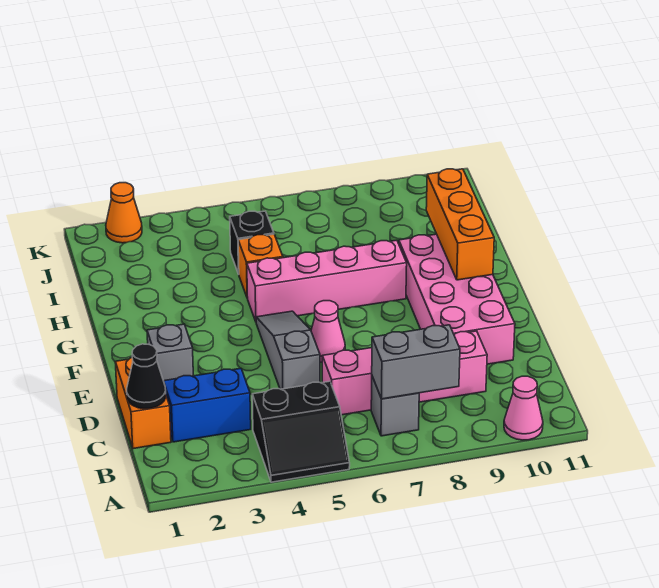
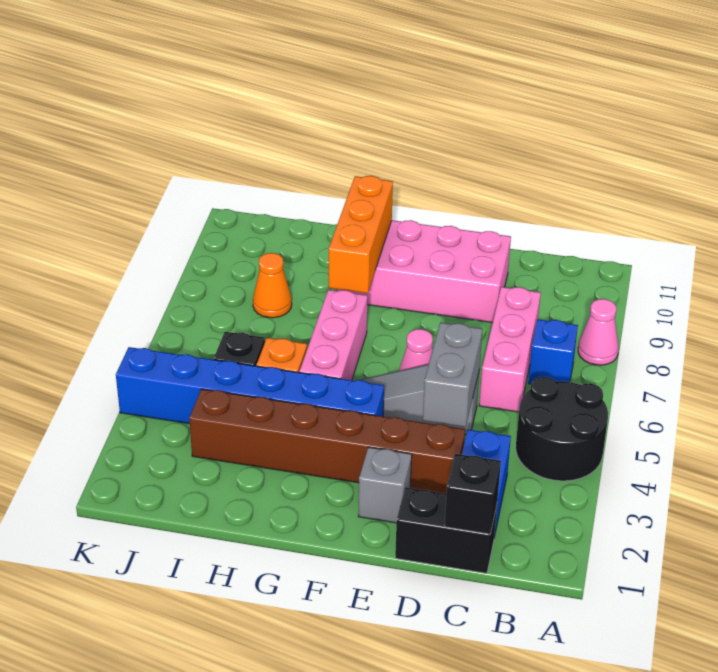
black 2x2 slope [252,381,350,482] -> black 2x2 round brick [516,377,608,481]
pink 1x1 cone [504,376,543,440] -> pink 1x1 cone moved to [578,299,619,365]
grey 1x1 brick [371,377,419,436] -> blue 1x1 brick [528,319,578,384]
grey 1x2 brick [372,325,460,399] -> grey 1x2 brick moved to [423,323,482,427]
orange 1x2 brick [115,358,171,449] -> black 1x2 brick [395,487,497,573]
black 1x1 cone [127,344,166,409] -> black 1x1 brick [445,454,501,534]
pink 1x4 brick [322,331,487,415] -> pink 1x3 brick [479,287,541,412]
none -> brown 1x6 brick [189,389,465,494]
none -> blue 1x6 brick [116,347,384,424]
orange 1x3 brick [426,169,494,280] -> orange 1x3 brick turned to [329,176,393,294]
pink 1x4 brick [247,240,407,321] -> pink 1x3 brick [300,290,367,380]
orange 1x1 cone [106,183,142,243] -> orange 1x1 cone moved to [253,253,292,318]

